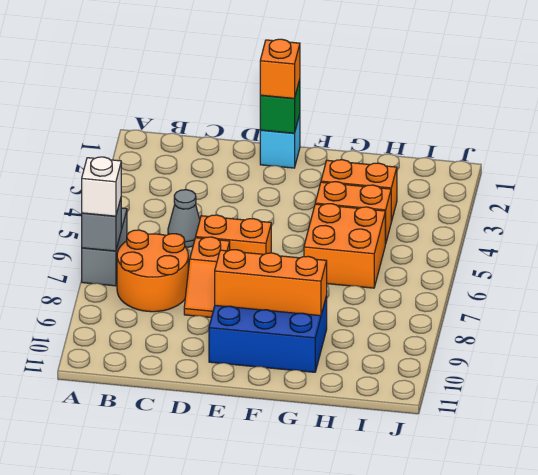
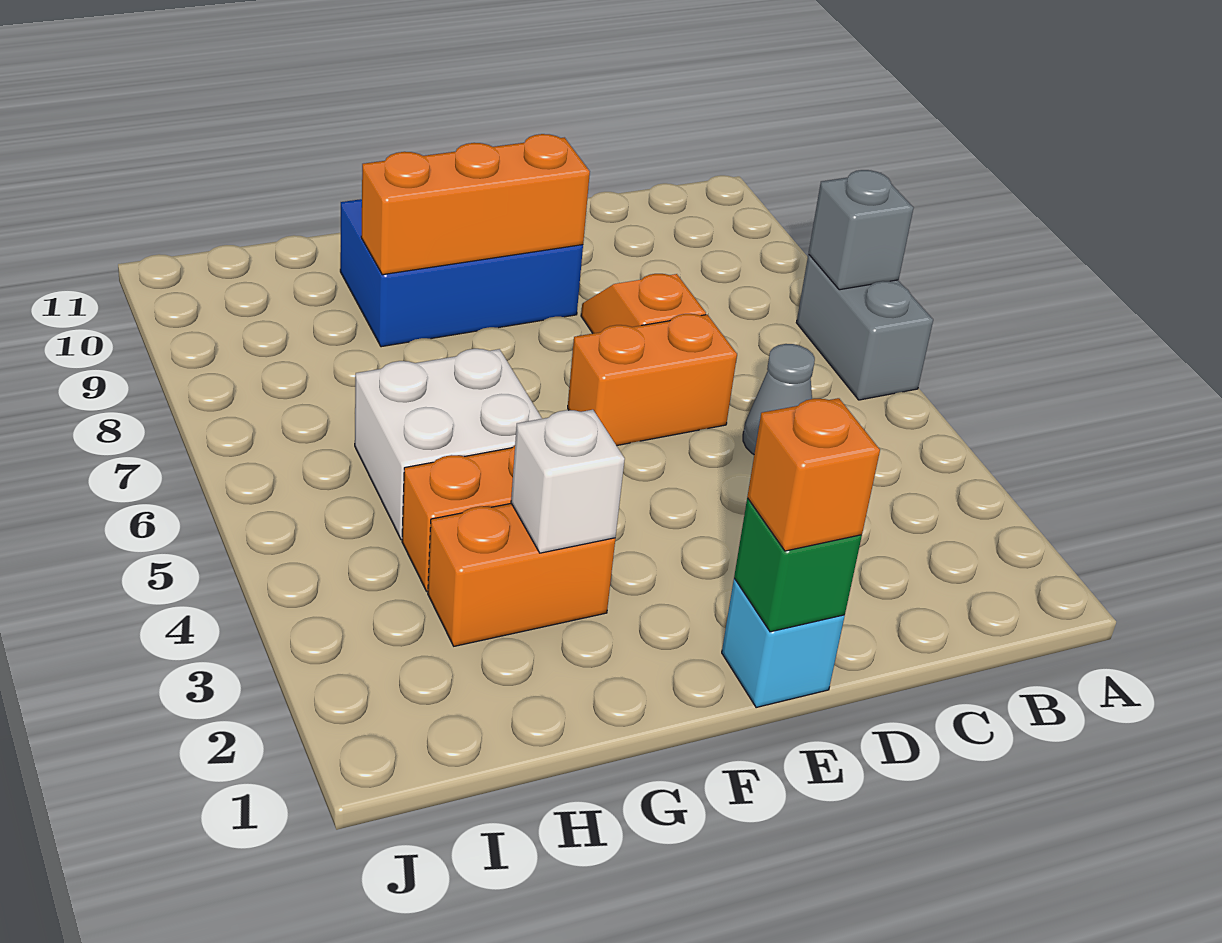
white 1x1 brick [82,157,121,216] -> white 1x1 brick moved to [511,410,625,553]
orange 2x2 round brick [117,230,188,312] -> none
orange 2x2 brick [304,204,385,288] -> white 2x2 brick [355,349,542,540]

